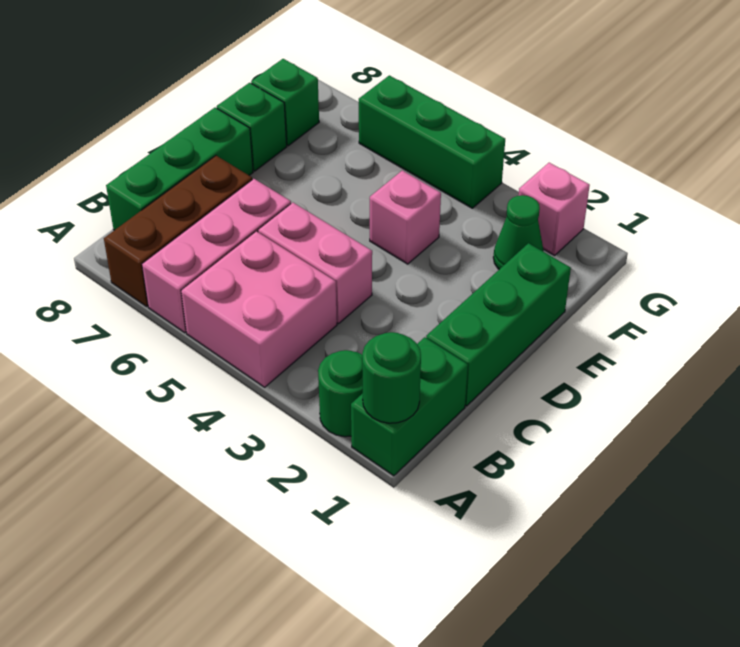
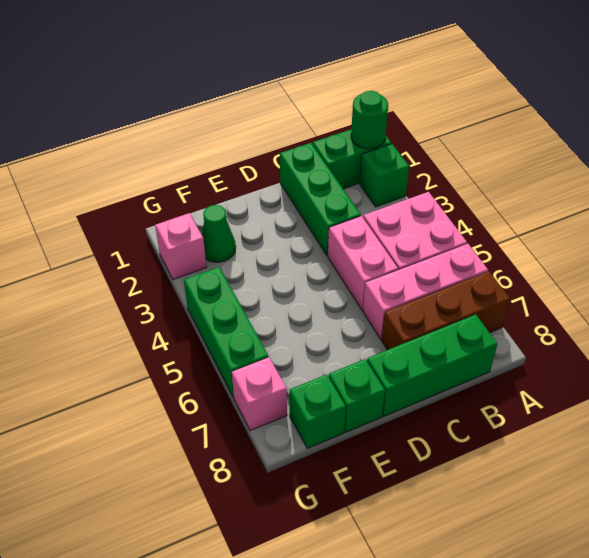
green 1x1 round brick [318,350,363,437] -> green 1x1 brick [360,144,409,207]
green 1x3 brick [426,243,571,406] -> green 1x3 brick turned to [280,143,361,256]
pink 1x1 brick [370,171,441,264] -> pink 1x1 brick moved to [232,357,287,431]

